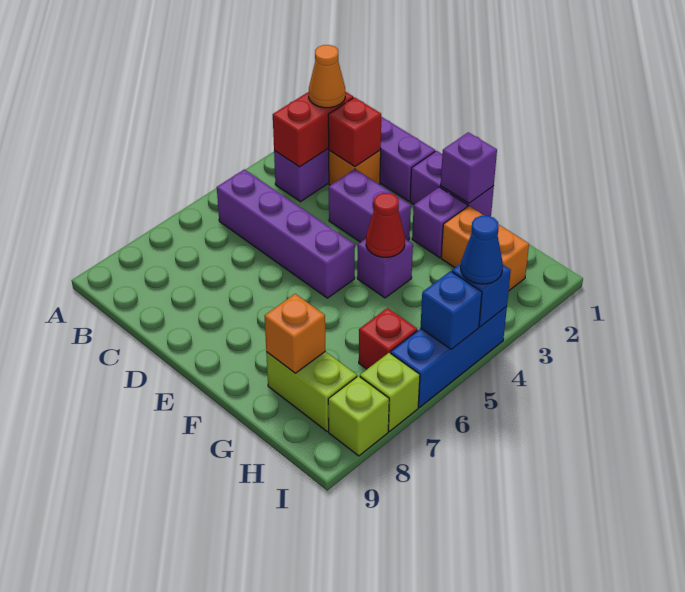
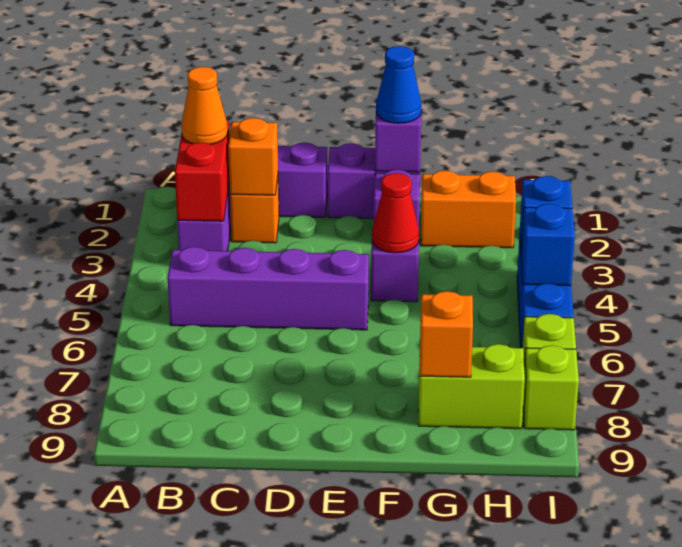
red 1x1 brick [328,97,381,167] -> orange 1x1 brick [228,118,278,195]
purple 1x2 brick [329,169,411,242] -> none
red 1x1 brick [359,308,417,369] -> none
blue 1x1 cone [461,216,503,284] -> blue 1x1 cone moved to [376,46,422,123]

